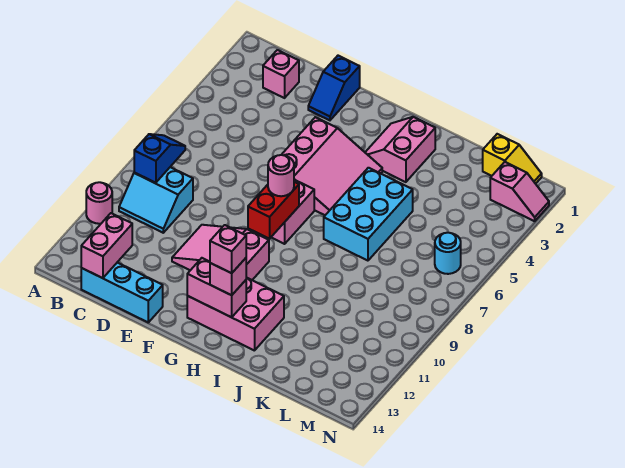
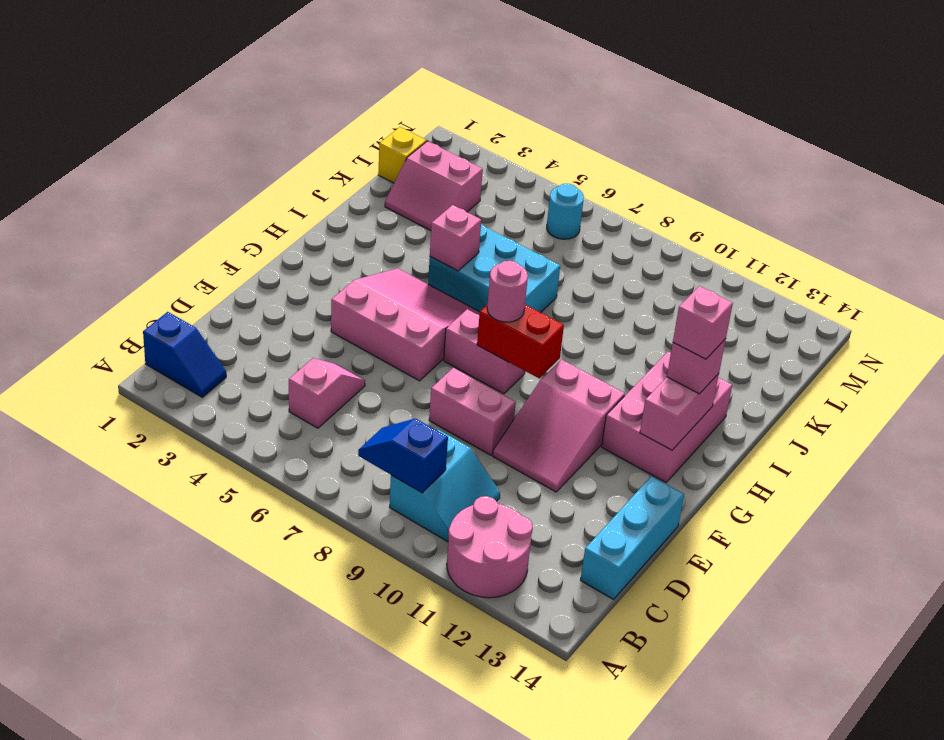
pink 1x1 round brick [86,182,112,224] -> pink 2x2 round brick [447,496,533,598]
pink 1x1 brick [263,50,299,98] -> pink 1x1 brick moved to [430,205,481,271]
pink 1x2 brick [81,213,132,278] -> pink 1x2 brick moved to [429,368,516,455]
blue 1x2 slope [308,56,360,120] -> blue 1x2 slope moved to [143,312,226,397]
pink 2x2 slope [365,117,435,182] -> pink 2x2 slope moved to [385,141,483,231]
pink 1x2 slope [490,162,549,221] -> pink 1x2 slope moved to [289,358,365,428]

